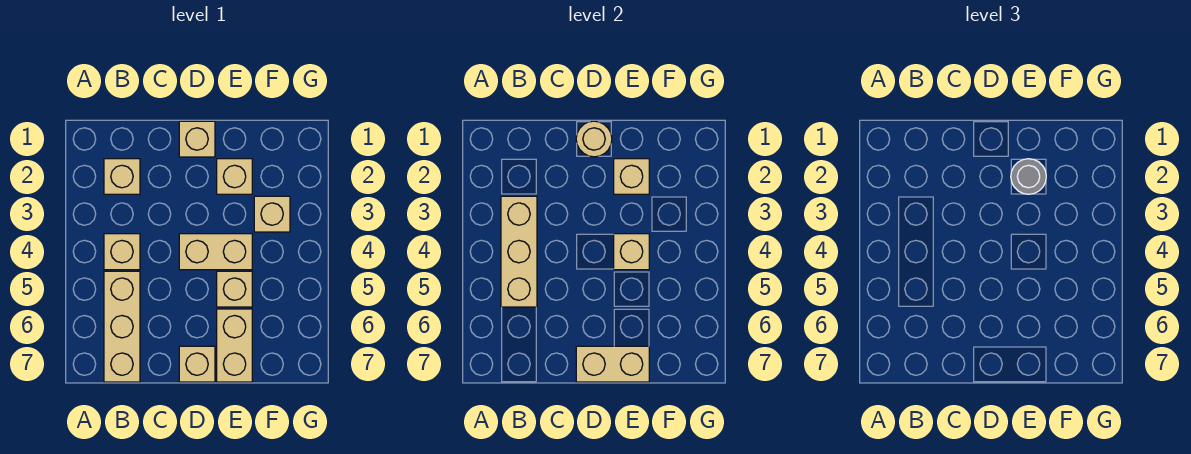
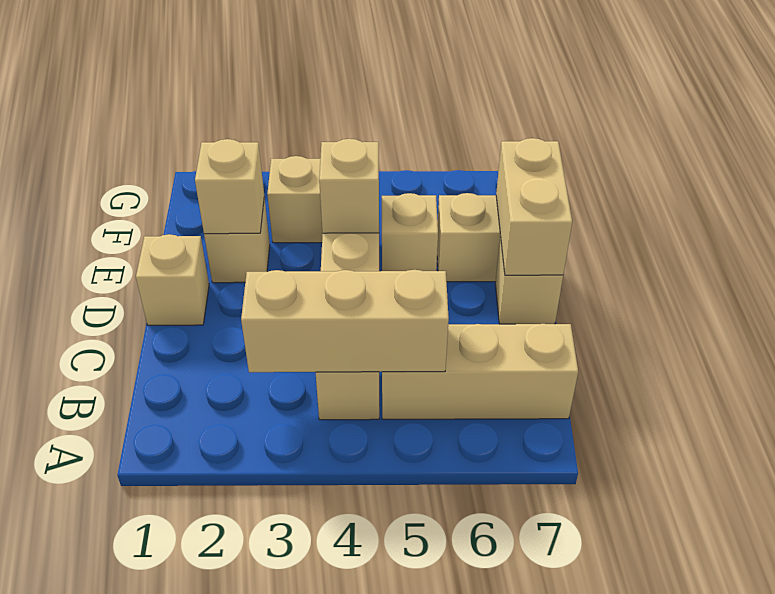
tan 1x1 brick [104,159,140,194] -> none
tan 1x1 round brick [576,121,612,157] -> none
grey 1x1 round brick [1011,159,1046,194] -> none

